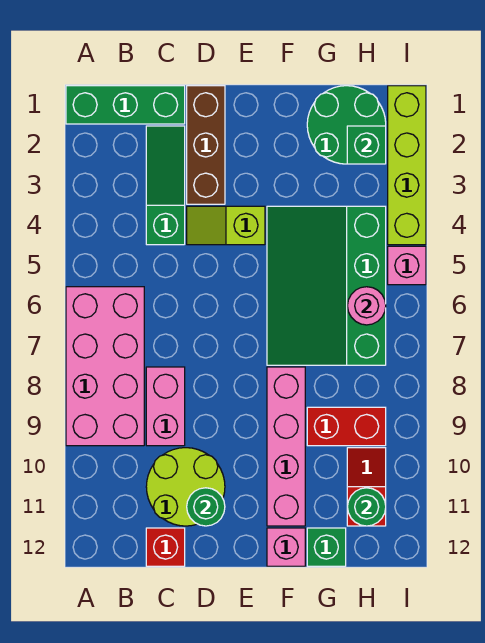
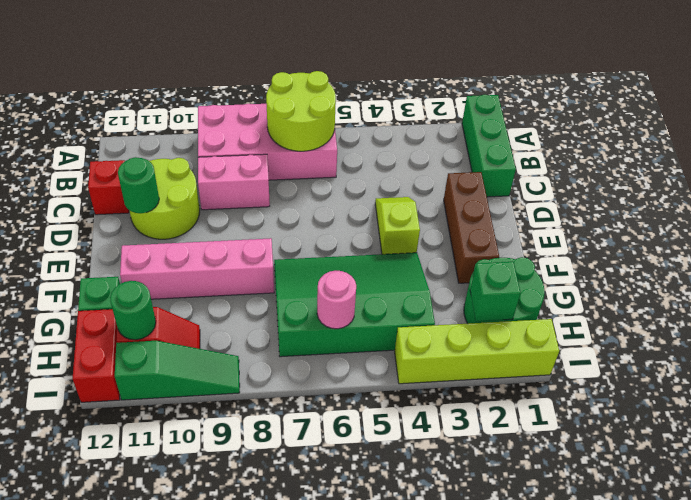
none -> lime 2x2 round brick [266,71,336,151]
green 1x3 slope [146,126,185,245] -> green 1x3 slope moved to [115,341,240,400]
brown 1x3 brick [187,86,225,204] -> brown 1x3 brick turned to [444,172,499,283]
pink 1x1 brick [267,528,305,566] -> none
red 1x2 brick [307,407,386,446] -> red 1x2 brick moved to [73,309,120,402]
pink 1x1 brick [388,246,426,285] -> none

